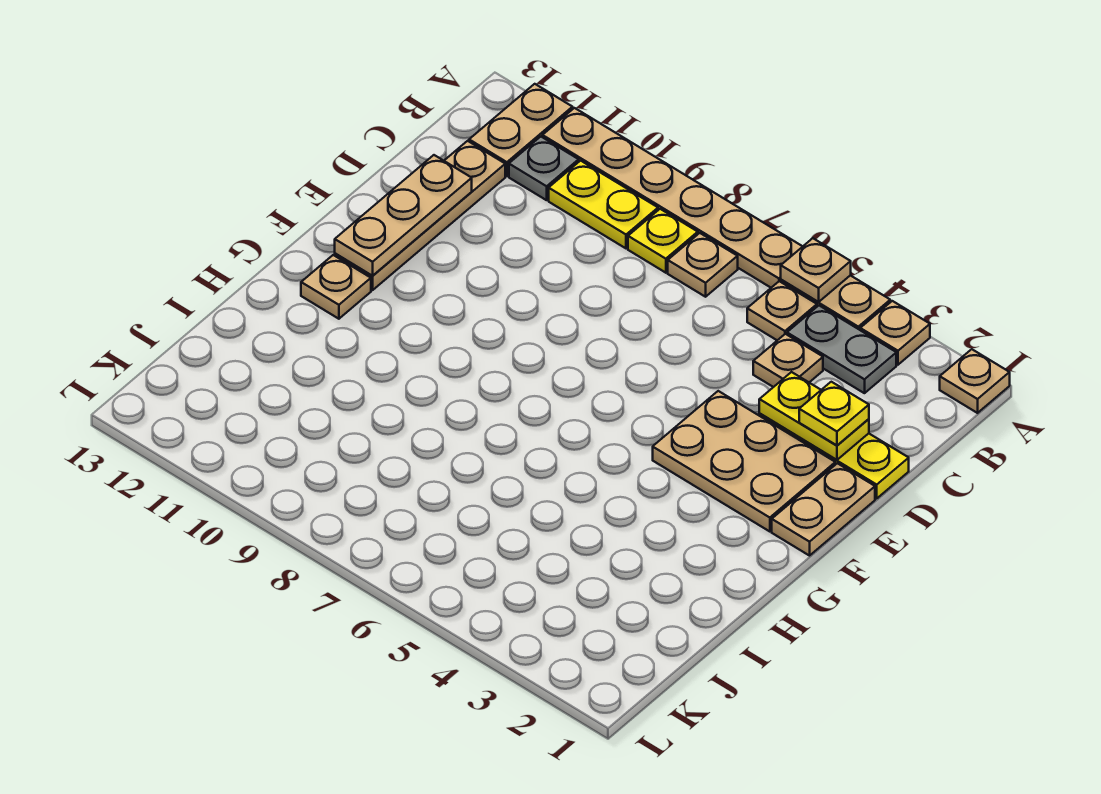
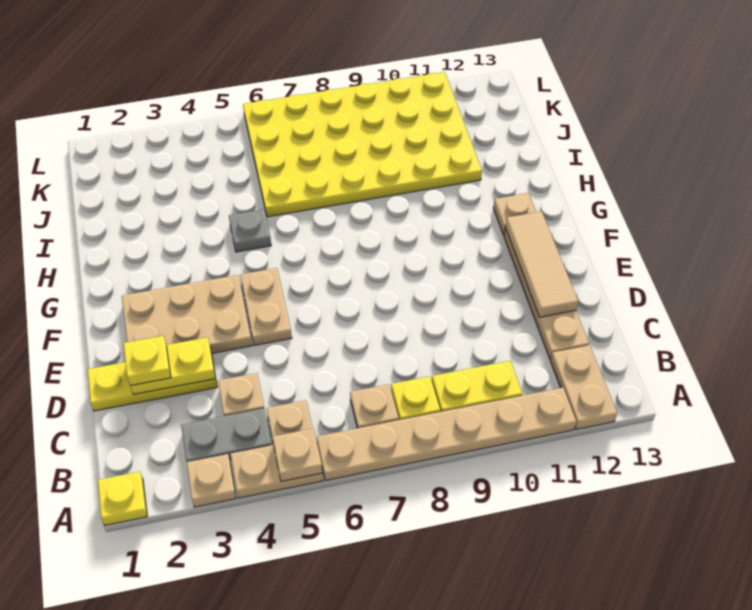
tan 1x1 plate [940,349,1010,413] -> yellow 1x1 plate [98,472,147,525]
grey 1x1 plate [509,137,579,200] -> grey 1x1 plate moved to [229,209,271,252]
tan 1x3 plate [335,155,472,276] -> tan 1x3 tile [505,211,578,317]
tan 1x2 plate [772,463,875,556] -> tan 1x2 plate moved to [240,268,292,345]
none -> yellow 4x6 plate [243,72,482,217]

